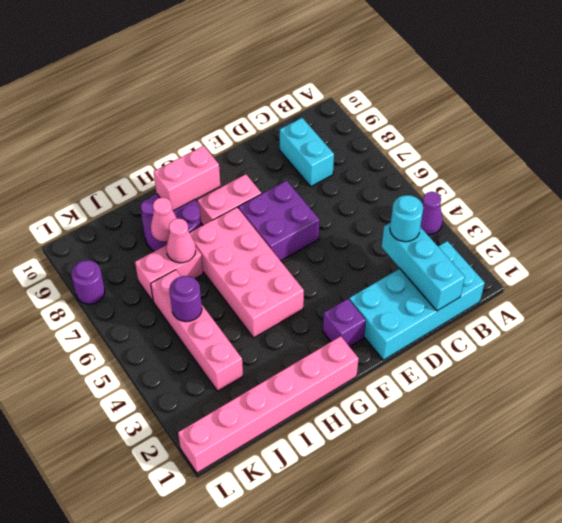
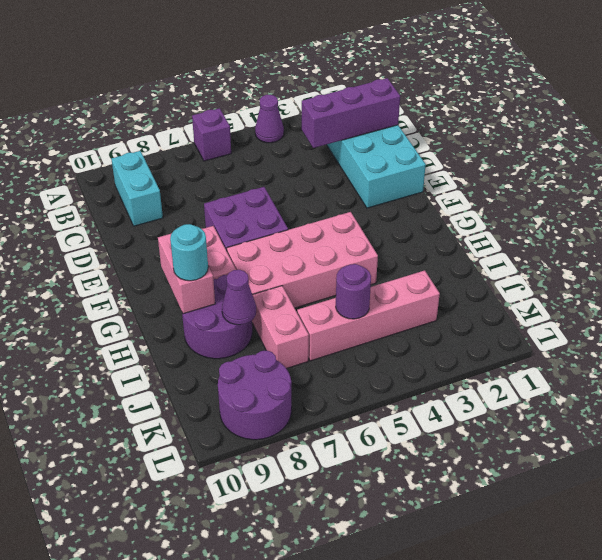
cyan 1x3 brick [382,223,465,311] -> purple 1x3 brick [302,78,400,148]
cyan 1x1 round brick [390,195,423,242] -> cyan 1x1 round brick moved to [170,224,208,281]
cyan 1x2 brick [280,118,334,186] -> cyan 1x2 brick turned to [112,151,163,226]
purple 1x1 brick [323,299,366,347] -> purple 1x1 brick moved to [192,108,231,161]
pink 1x6 brick [178,336,359,473] -> none
pink 1x1 cone [166,218,196,263] -> none
pink 1x1 cone [151,197,177,242] -> purple 1x1 cone [222,270,256,325]
purple 1x1 round brick [71,260,105,304] -> purple 2x2 round brick [218,350,292,440]

